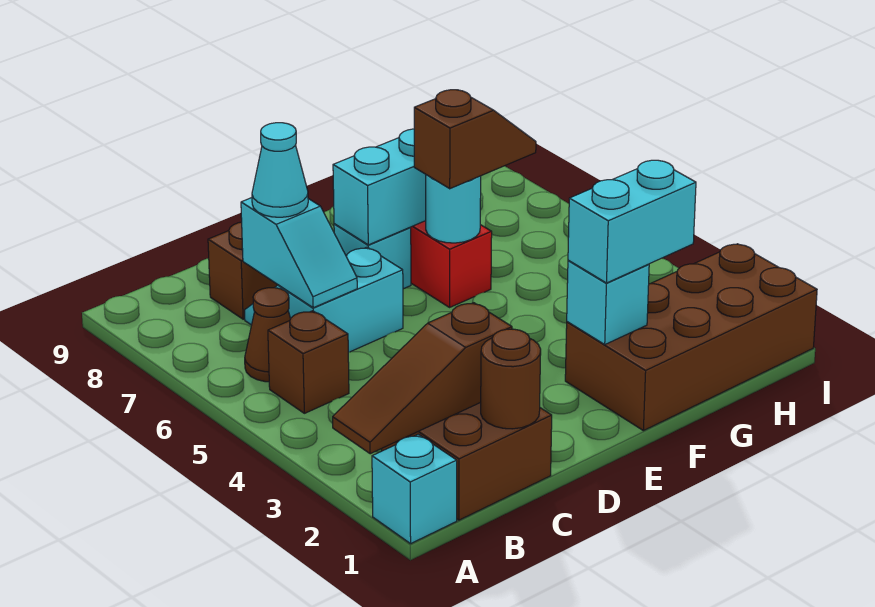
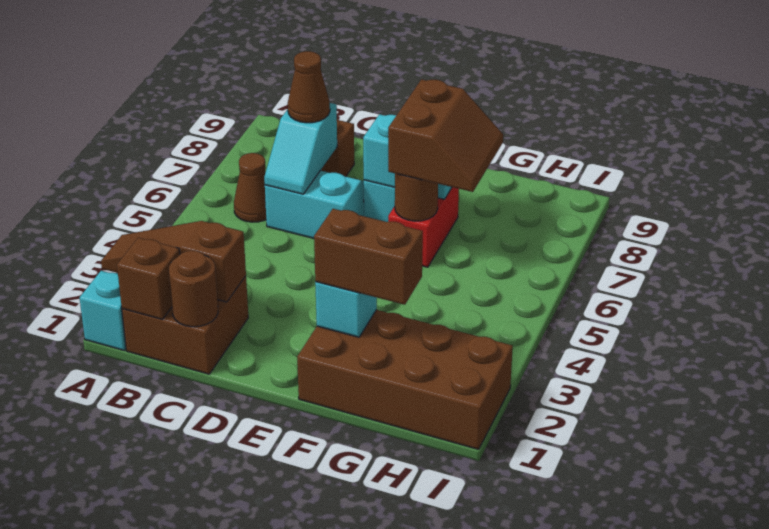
brown 1x1 brick [268,311,349,413] -> brown 1x1 brick moved to [117,238,180,319]
cyan 1x1 cone [252,123,308,217] -> brown 1x1 cone [288,51,330,123]
cyan 1x2 brick [568,160,696,283] -> brown 1x2 brick [314,209,423,305]
cyan 1x1 round brick [426,175,481,243] -> brown 1x1 round brick [395,174,438,221]
brown 1x2 slope [414,90,536,189] -> brown 2x2 slope [388,79,503,192]

